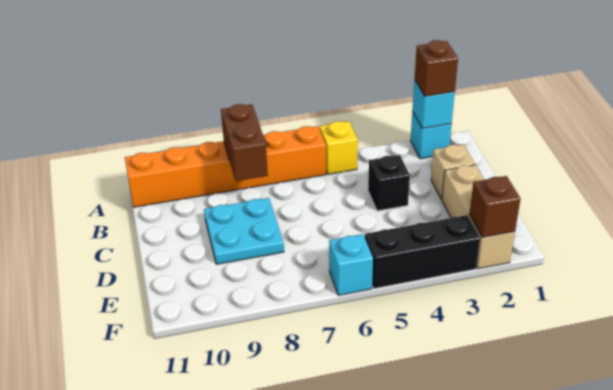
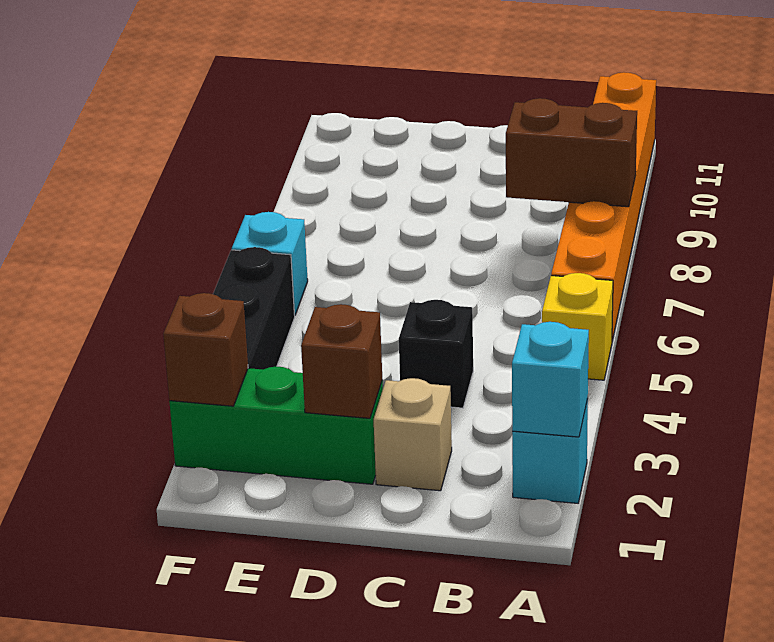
brown 1x1 brick [415,40,458,96] -> brown 1x1 brick moved to [301,304,382,418]
cyan 2x2 plate [204,198,284,264] -> none
tan 1x3 brick [442,165,515,269] -> green 1x3 brick [169,366,383,484]

